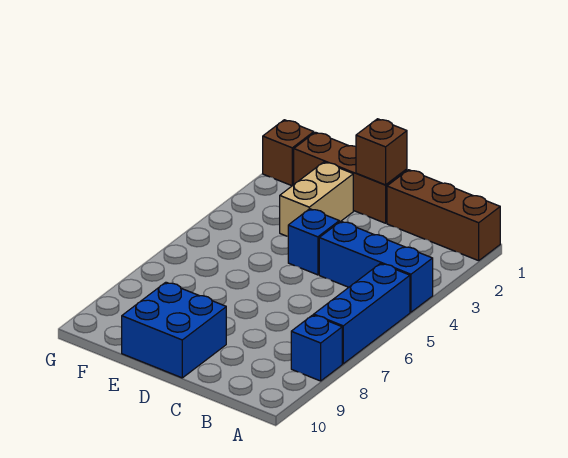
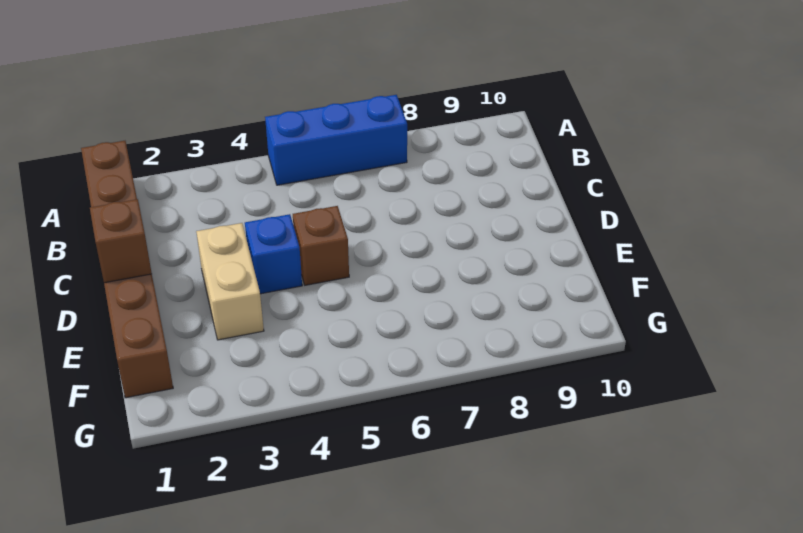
blue 1x3 brick [319,221,433,312] -> none
blue 1x1 brick [291,315,342,381] -> none
blue 2x2 brick [122,282,226,378] -> none
tan 1x2 brick [280,162,353,236] -> tan 1x2 brick turned to [196,223,264,340]
brown 1x1 brick [263,120,314,186] -> brown 1x1 brick moved to [293,206,349,285]

